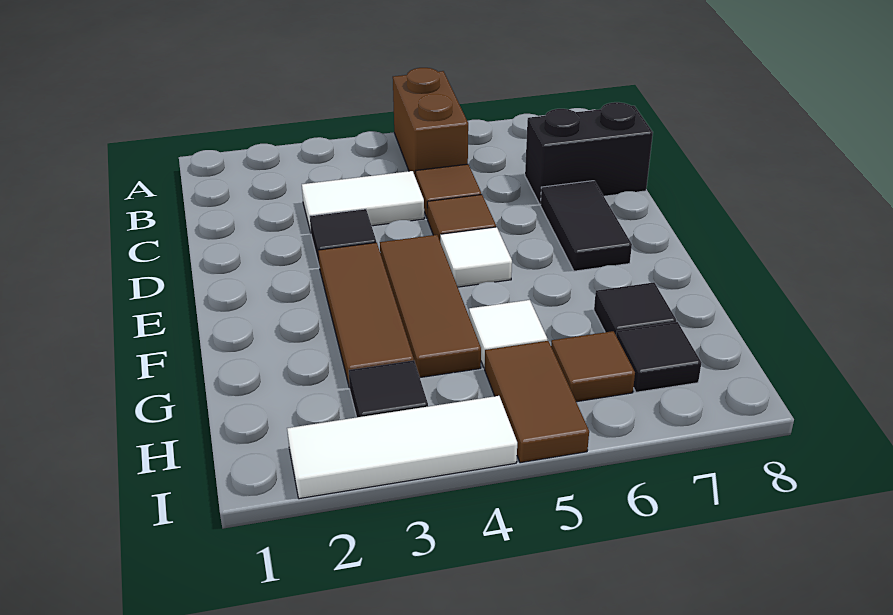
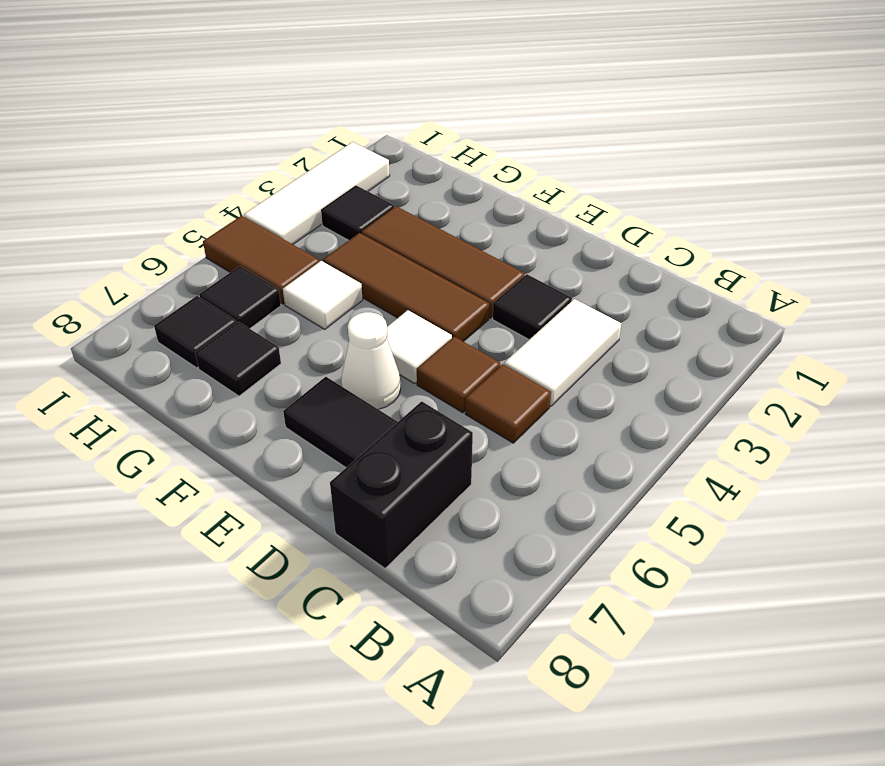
brown 1x2 brick [393,68,468,178] -> none
none -> white 1x1 cone [341,312,401,409]
brown 1x1 tile [551,331,635,402] -> black 1x1 tile [199,266,281,329]

